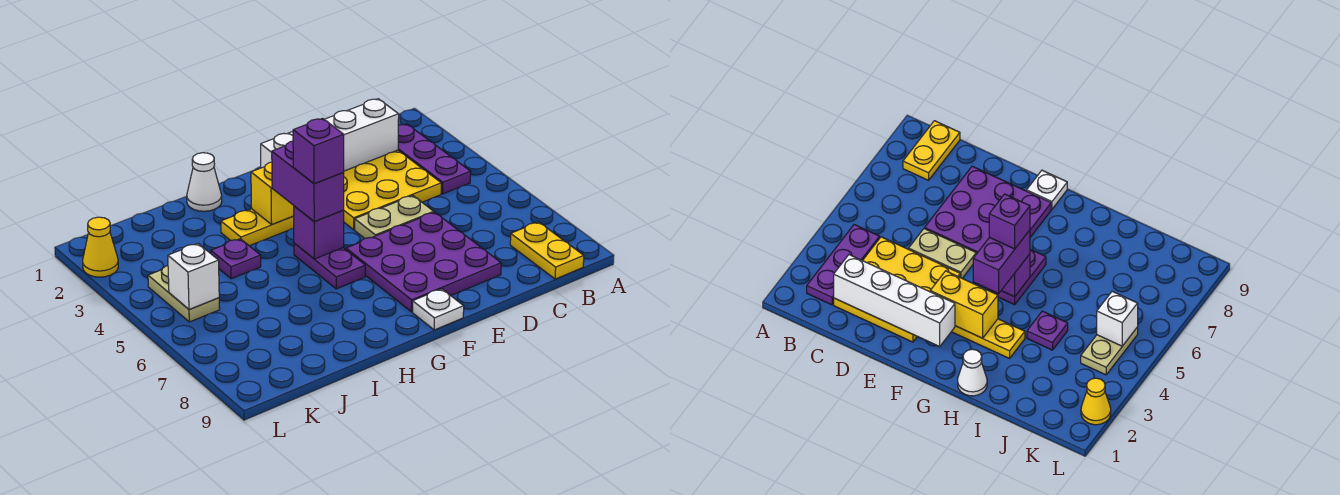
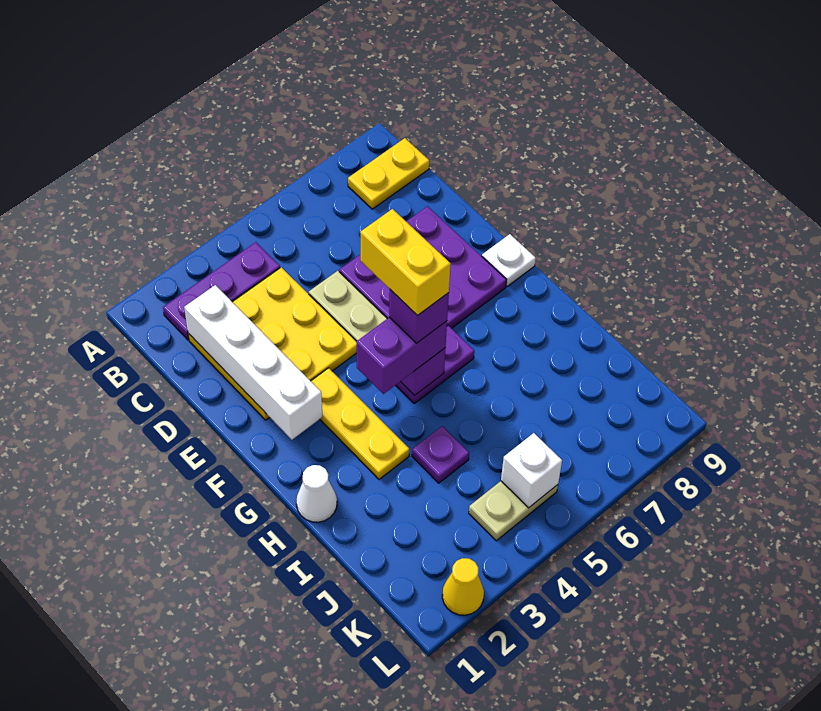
yellow 1x2 brick [251,162,294,224] -> yellow 1x2 brick moved to [360,209,451,316]

